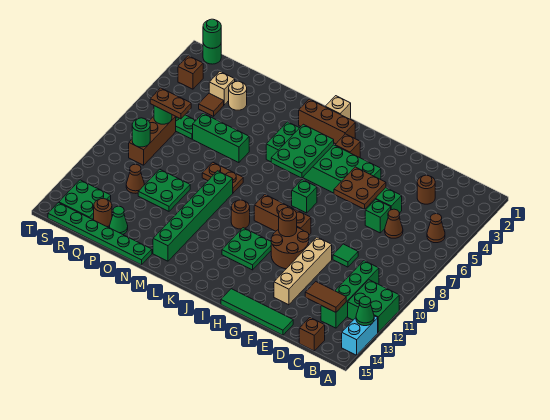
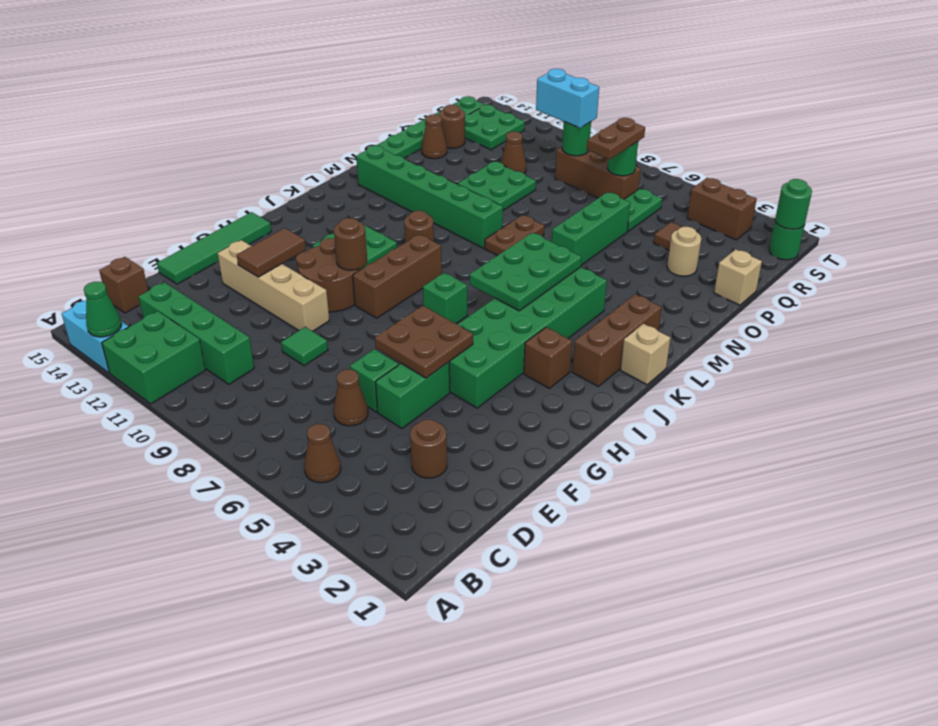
brown 1x2 tile [305,282,346,312] -> brown 1x2 tile moved to [237,228,306,277]
green 2x3 plate [271,124,334,178] -> green 2x3 plate turned to [470,233,581,311]
green 1x1 cone [110,206,128,234] -> brown 1x1 cone [422,114,447,159]
tan 1x1 brick [209,71,235,105] -> tan 1x1 brick moved to [714,249,762,305]
none -> cyan 1x2 brick [536,69,599,128]
brown 1x1 brick [178,56,203,89] -> brown 1x2 brick [687,178,757,240]

